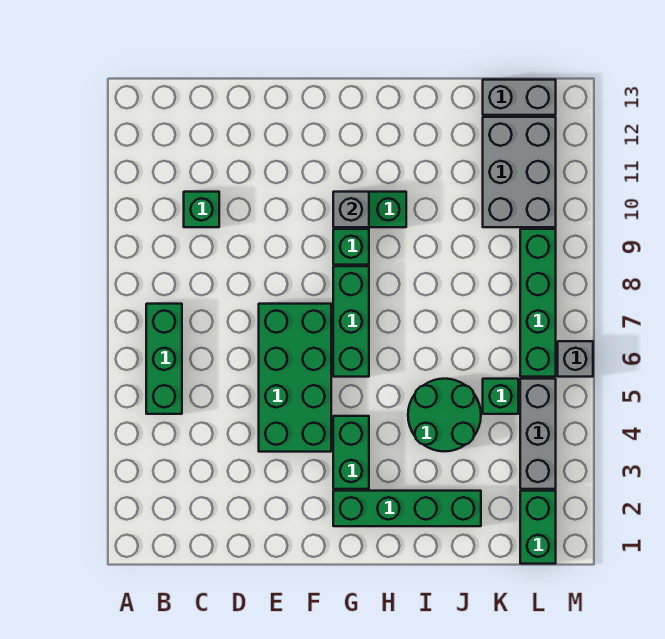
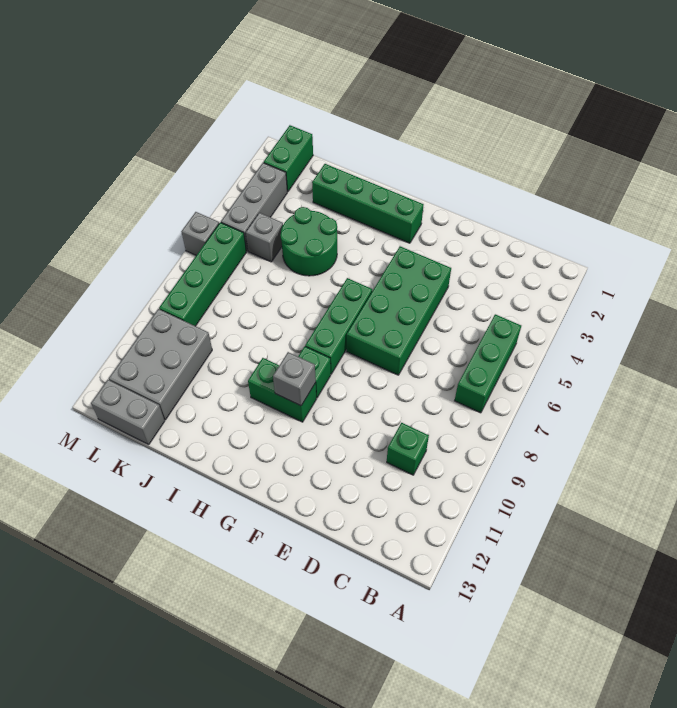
green 1x2 brick [333,416,369,489] -> none
green 1x1 brick [483,379,518,414] -> grey 1x1 brick [246,213,283,262]

